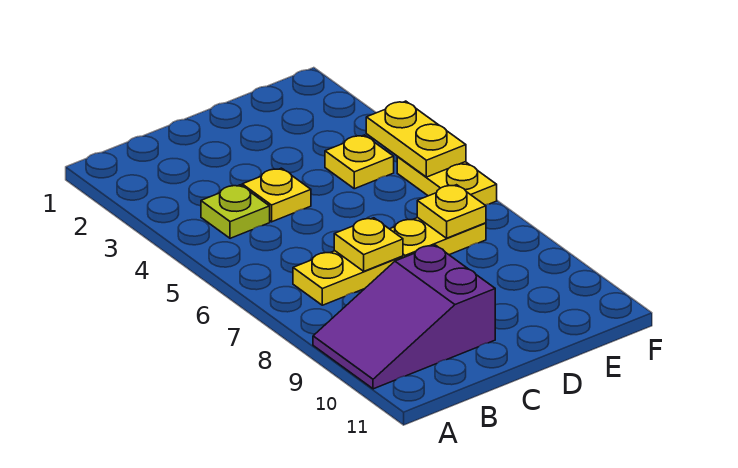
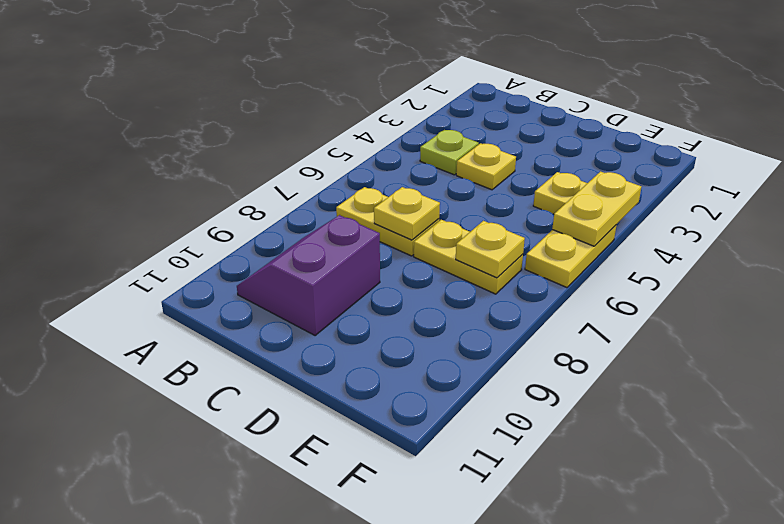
purple 2x3 slope [313,245,495,389] -> purple 2x2 slope [237,215,380,335]

